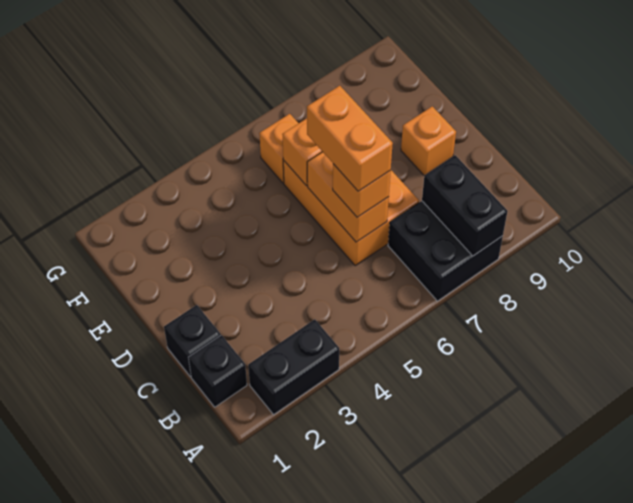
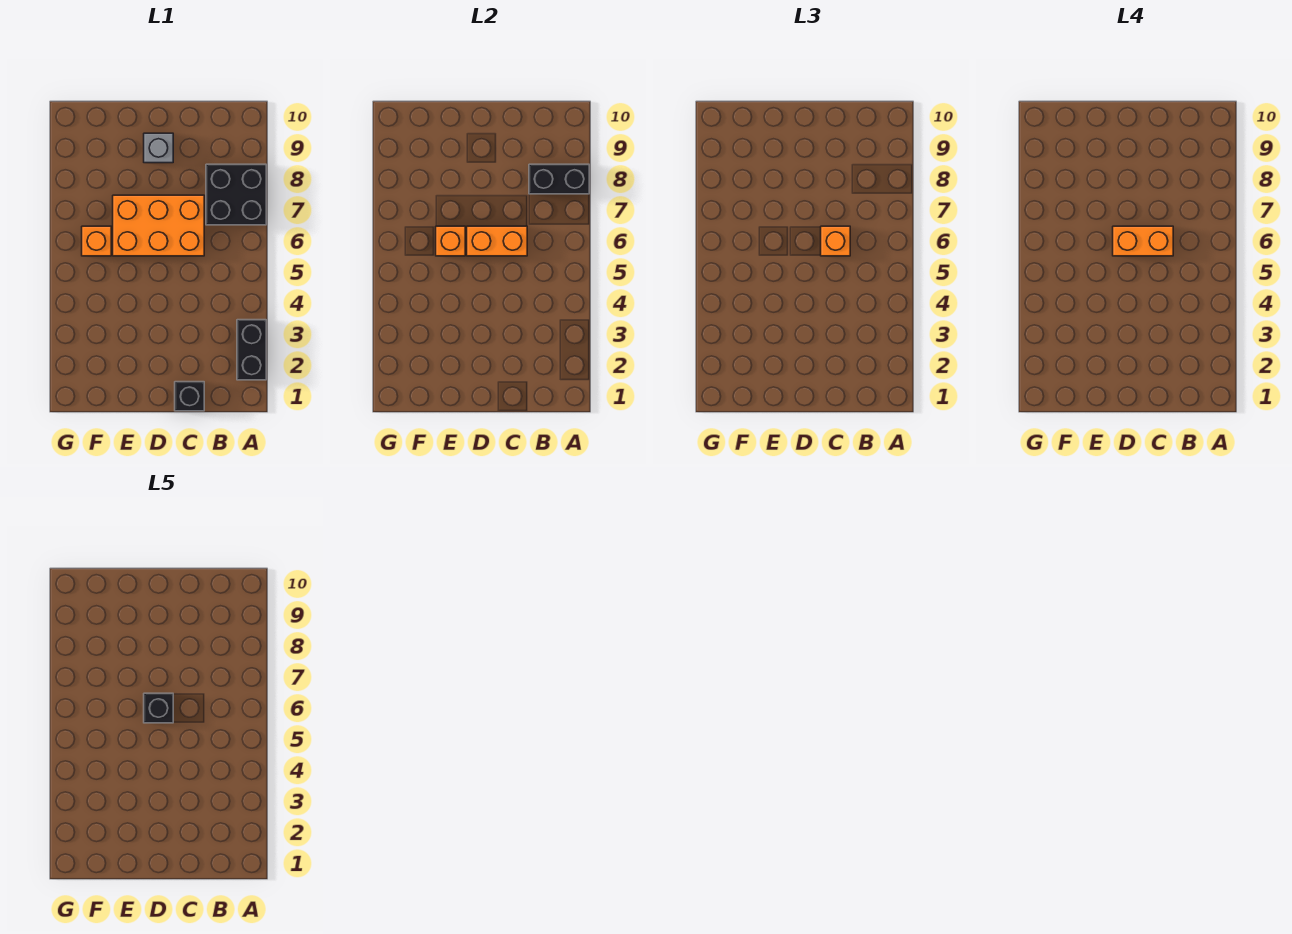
black 1x1 brick [188,335,247,407] -> black 1x1 brick moved to [144,693,173,723]
orange 1x1 brick [401,106,456,175] -> grey 1x1 brick [144,133,173,163]

